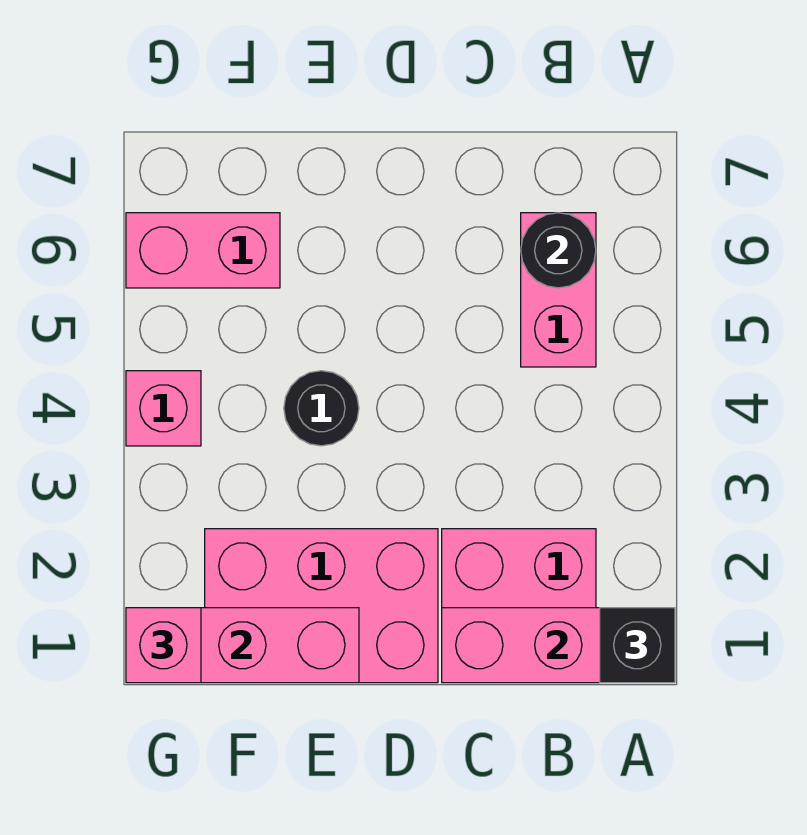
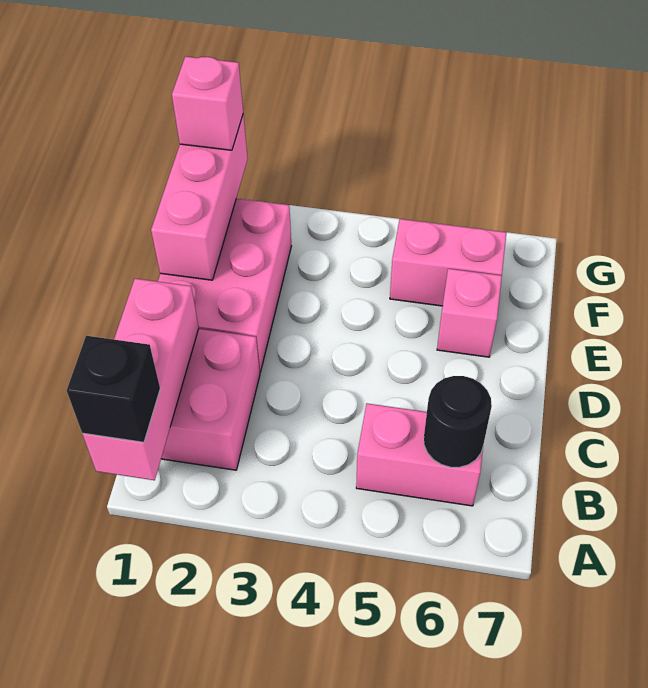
black 1x1 round brick [284,371,359,446] -> none
pink 1x2 brick [126,213,280,288] -> pink 1x2 brick turned to [390,219,507,306]
pink 1x1 brick [126,371,201,446] -> pink 1x1 brick moved to [437,269,502,357]

